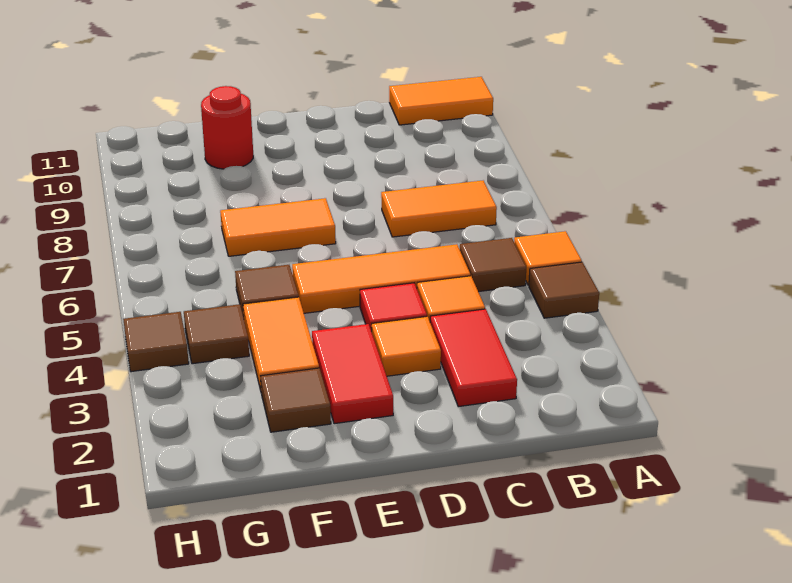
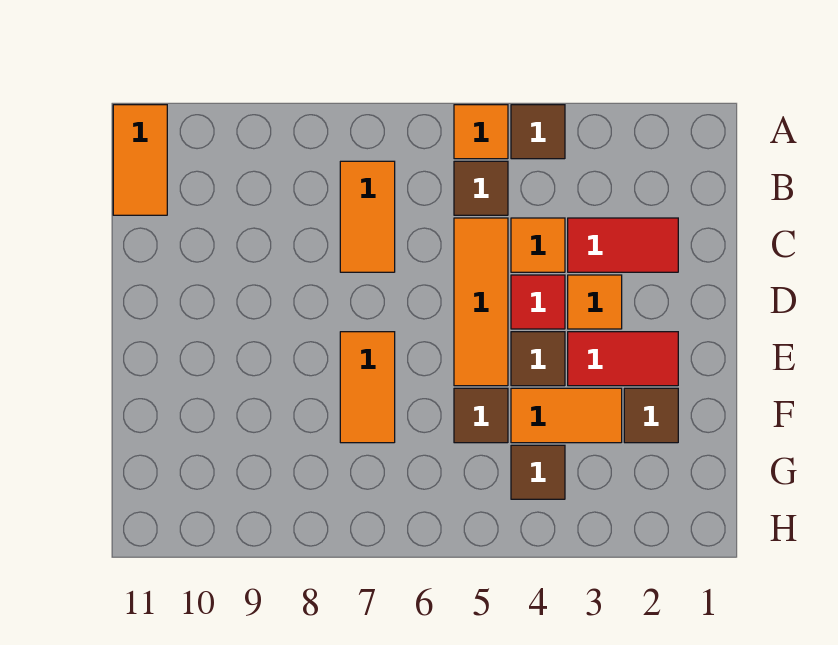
red 1x1 round brick [201,86,253,169] -> none
brown 1x1 tile [123,312,189,372] -> brown 1x1 tile moved to [511,332,565,386]

